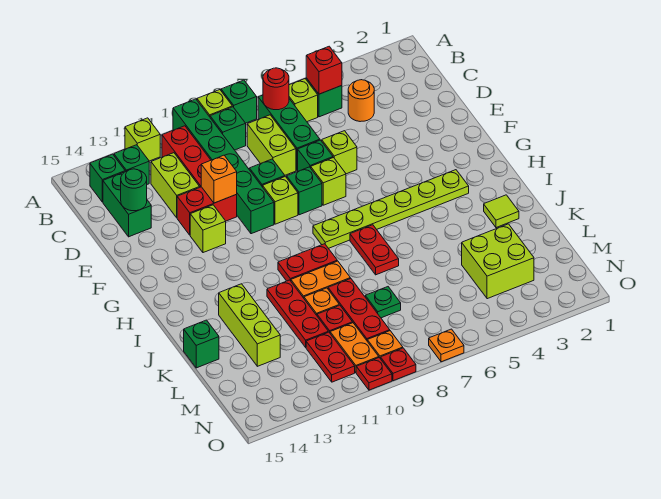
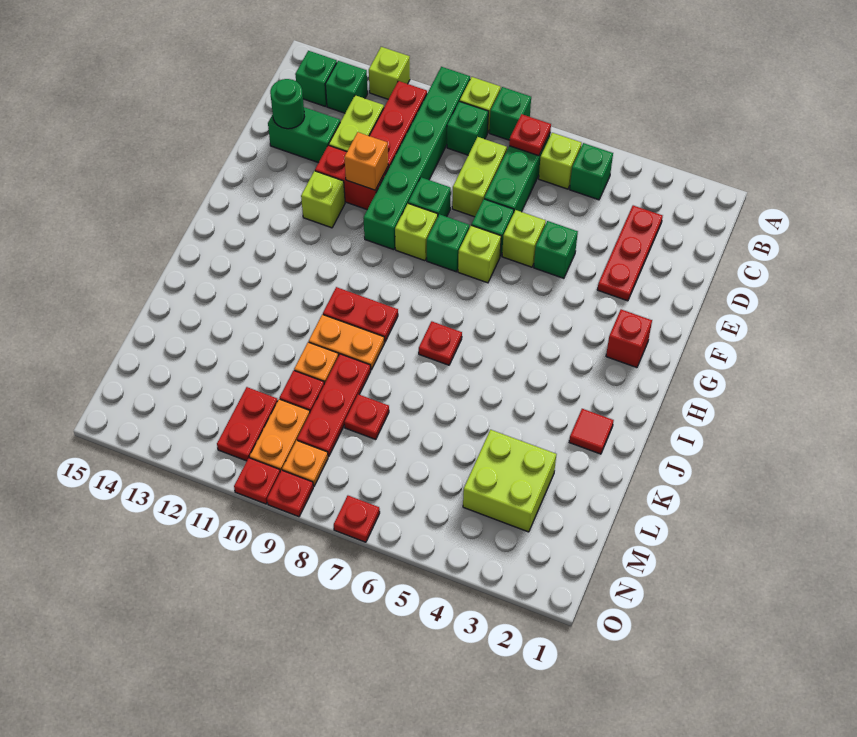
red 1x1 brick [306,46,342,94] -> red 1x1 brick moved to [606,309,652,368]
red 1x1 round brick [263,68,289,110] -> red 1x1 plate [509,114,551,156]
orange 1x1 round brick [348,80,374,122] -> none
green 1x2 brick [103,172,151,237] -> green 1x2 brick turned to [268,107,340,163]
lime 1x6 plate [313,170,469,248] -> none
red 1x2 plate [350,225,399,275] -> red 1x1 plate [419,321,462,365]
lime 1x1 tile [484,195,519,228] -> red 1x1 tile [569,409,614,454]
red 1x3 plate [267,280,328,347] -> red 1x3 plate moved to [597,205,663,301]
lime 1x3 brick [219,284,280,366] -> none
green 1x1 brick [184,320,219,368] -> green 1x1 brick moved to [534,221,578,278]
green 1x1 plate [365,287,401,318] -> red 1x1 plate [344,394,389,439]
orange 1x1 plate [429,329,464,362] -> red 1x1 plate [334,496,380,542]

